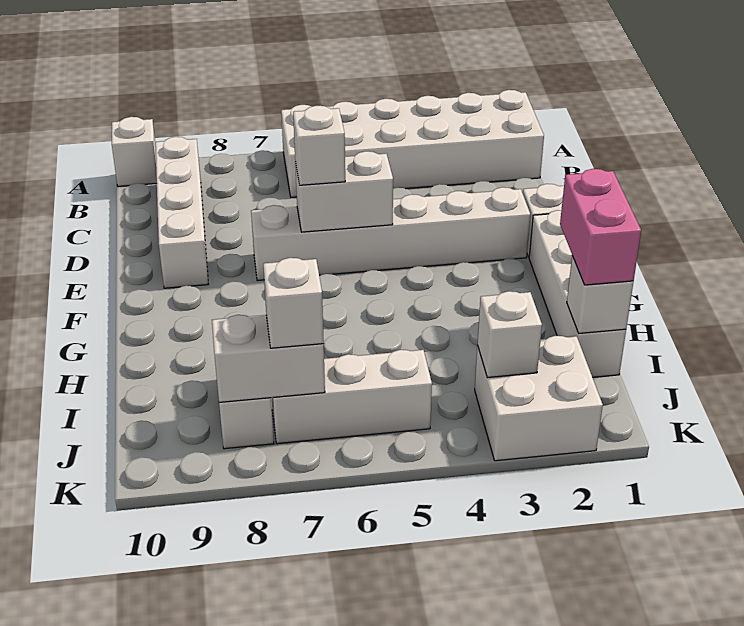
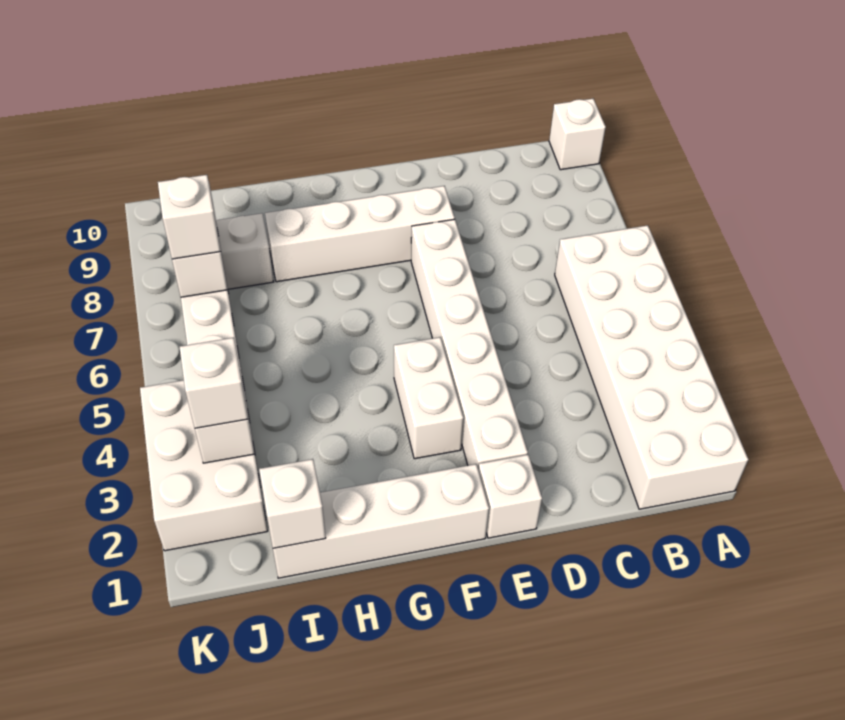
white 1x4 brick [155,137,208,288] -> white 1x4 brick moved to [265,186,455,282]
white 1x2 brick [295,151,393,232] -> white 1x2 brick moved to [394,337,463,459]
white 1x1 brick [293,106,345,185] -> white 1x1 brick moved to [180,338,248,428]
pink 1x2 brick [560,169,641,285] -> none
white 2x2 brick [475,336,603,461] -> white 2x3 brick [140,371,268,551]

